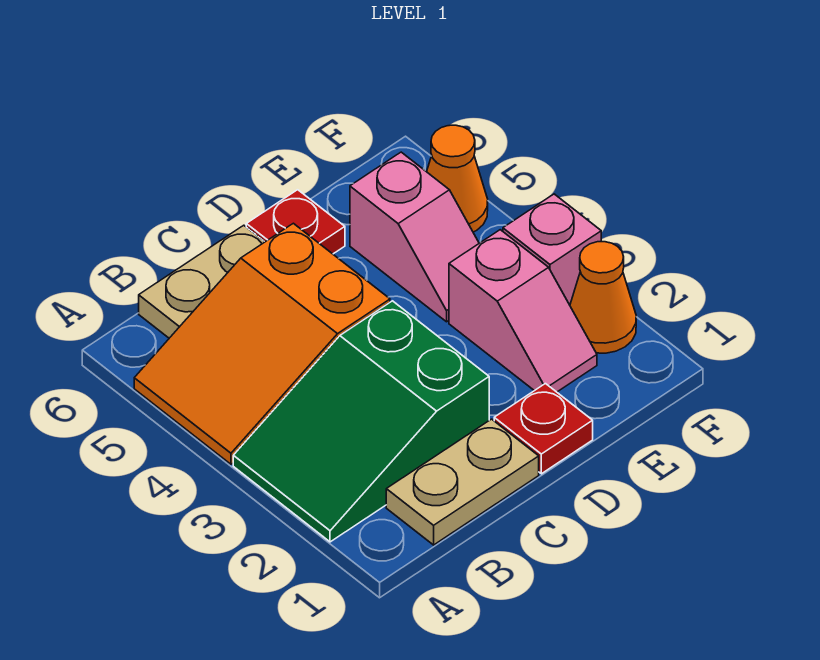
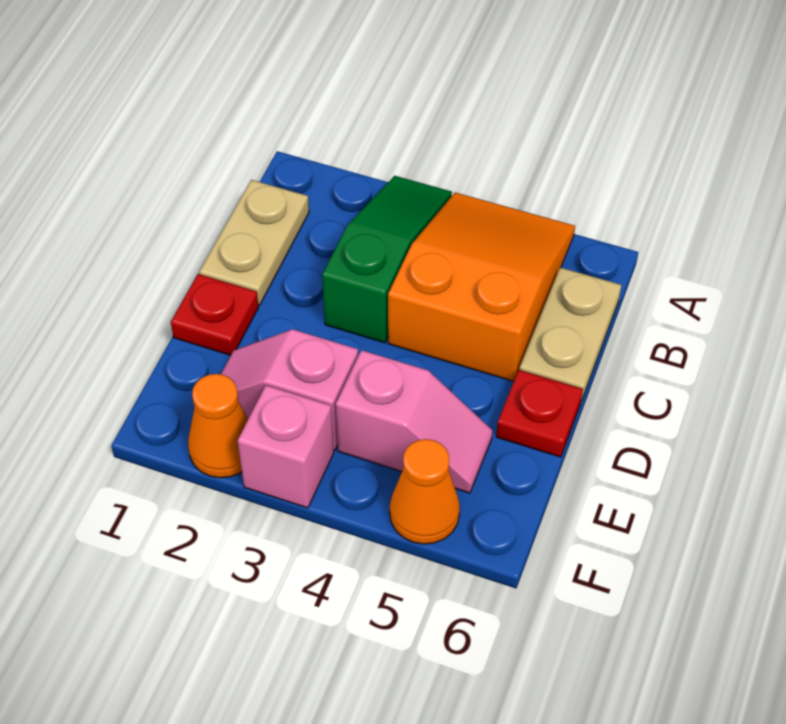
green 2x3 slope [233,301,489,542] -> green 1x3 slope [322,176,452,343]
pink 1x2 slope [350,152,479,322] -> pink 1x2 slope turned to [336,350,493,493]

